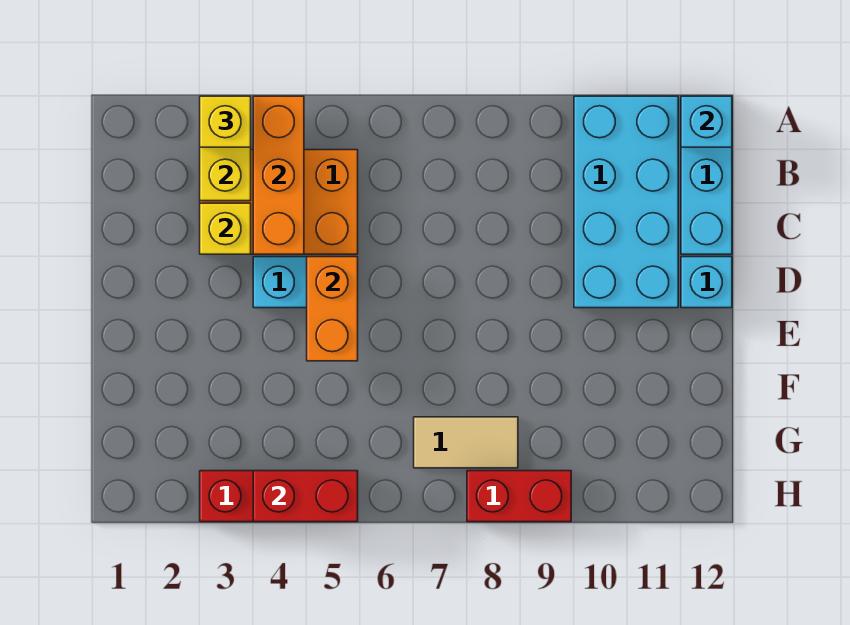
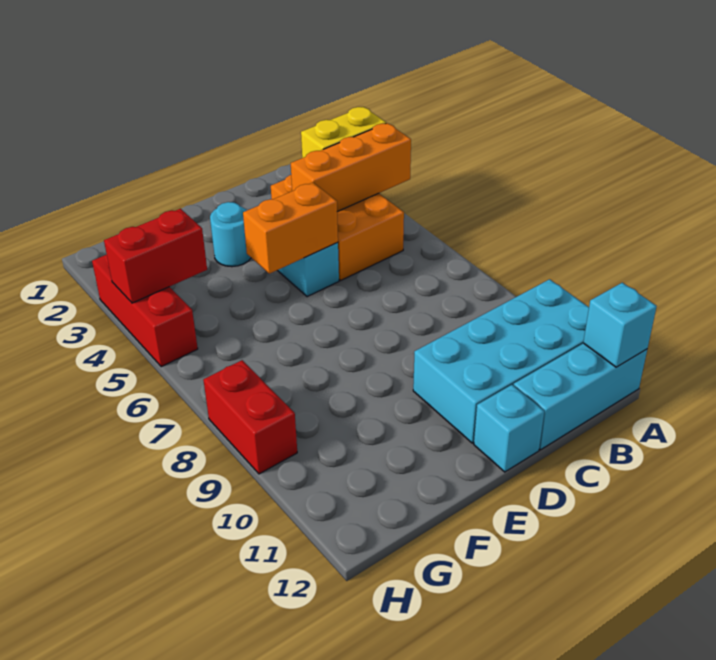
yellow 1x1 brick [200,96,251,147] -> none
yellow 1x1 brick [200,203,251,254] -> none
none -> cyan 1x1 round brick [210,202,251,267]
tan 1x2 tile [414,417,518,468] -> none
red 1x2 brick [253,471,358,522] -> red 1x2 brick turned to [104,209,207,303]

